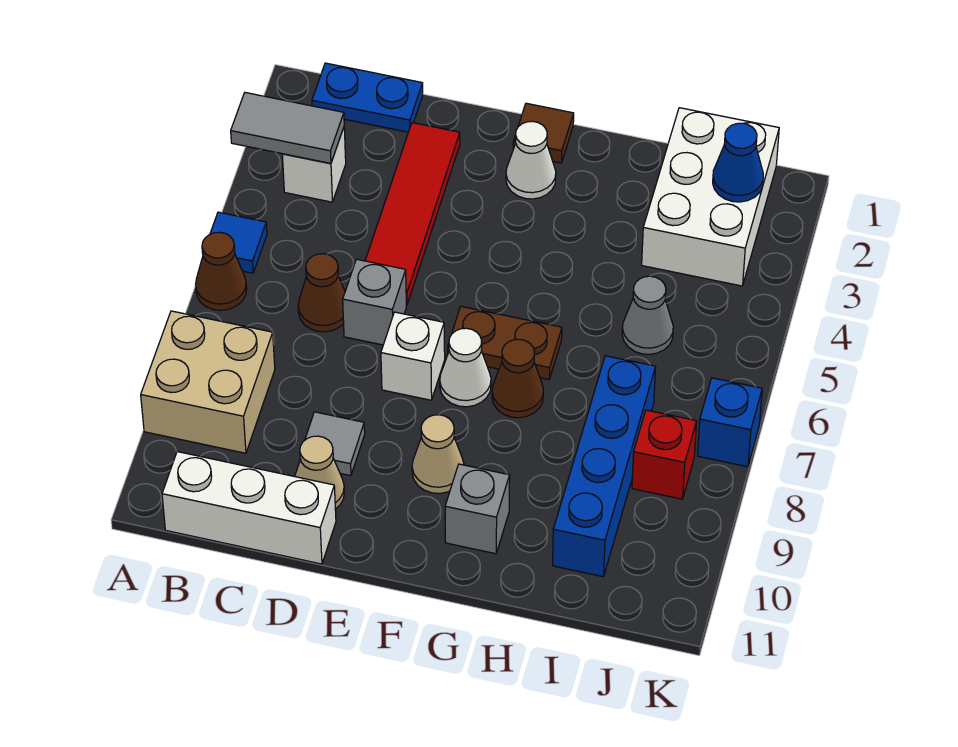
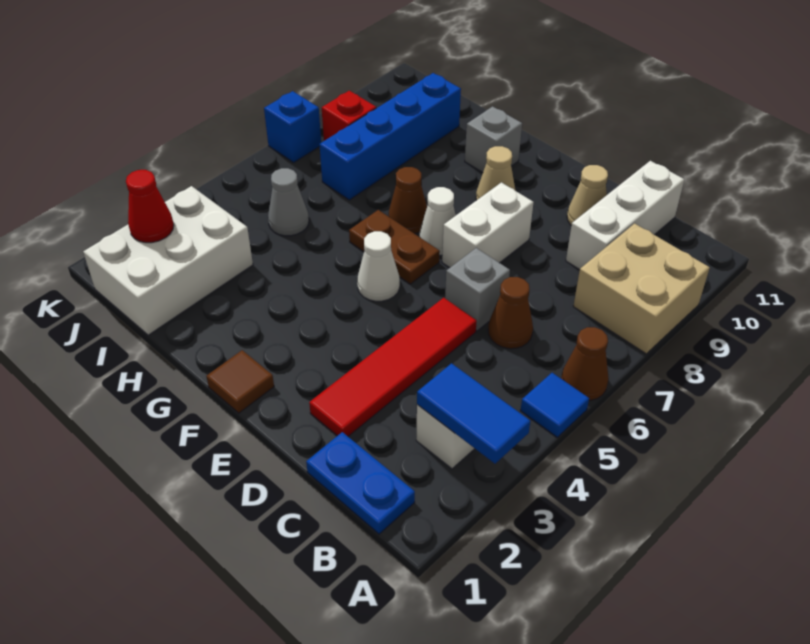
grey 1x2 tile [231,93,344,163] -> blue 1x2 tile [417,363,530,464]
white 1x3 brick [162,452,336,564] -> white 1x3 brick turned to [566,161,684,270]
grey 1x1 tile [305,412,365,476] -> none
white 1x1 brick [381,312,445,400] -> white 1x2 brick [442,182,534,268]
white 1x1 cone [506,121,556,199] -> white 1x1 cone moved to [357,231,400,301]
blue 1x1 cone [713,123,763,202] -> red 1x1 cone [126,170,174,243]

